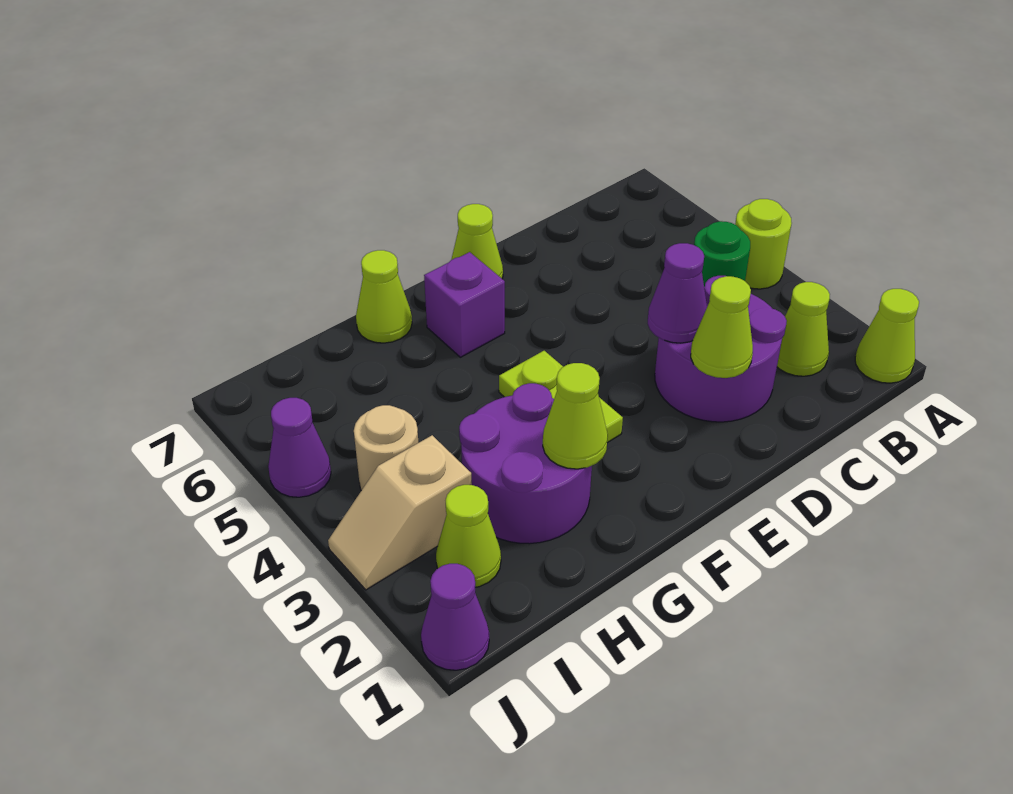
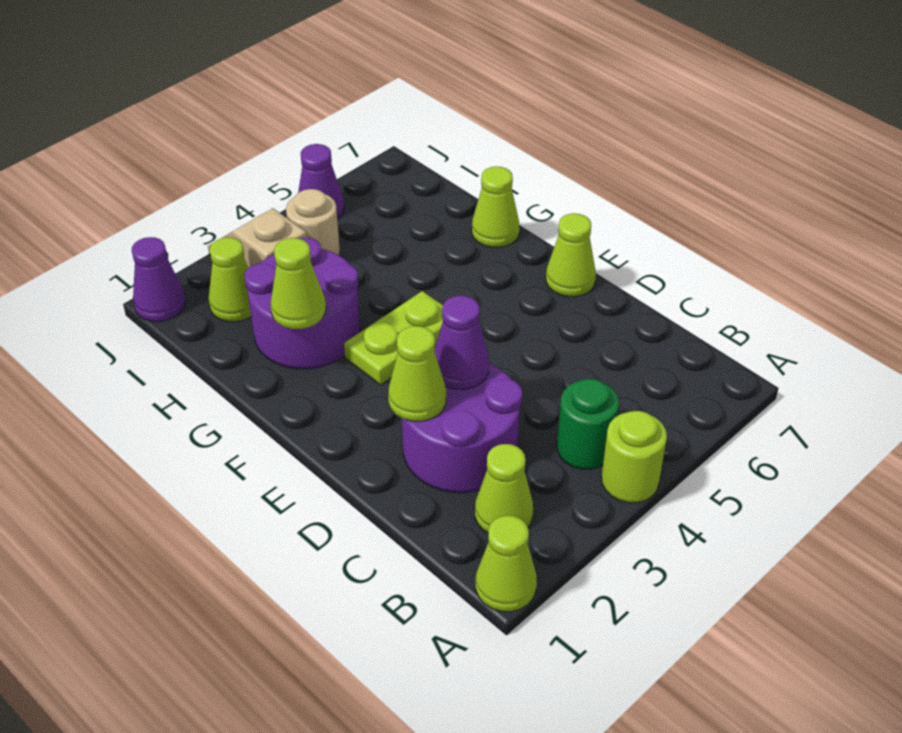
purple 1x1 brick [424,252,505,357] -> none

